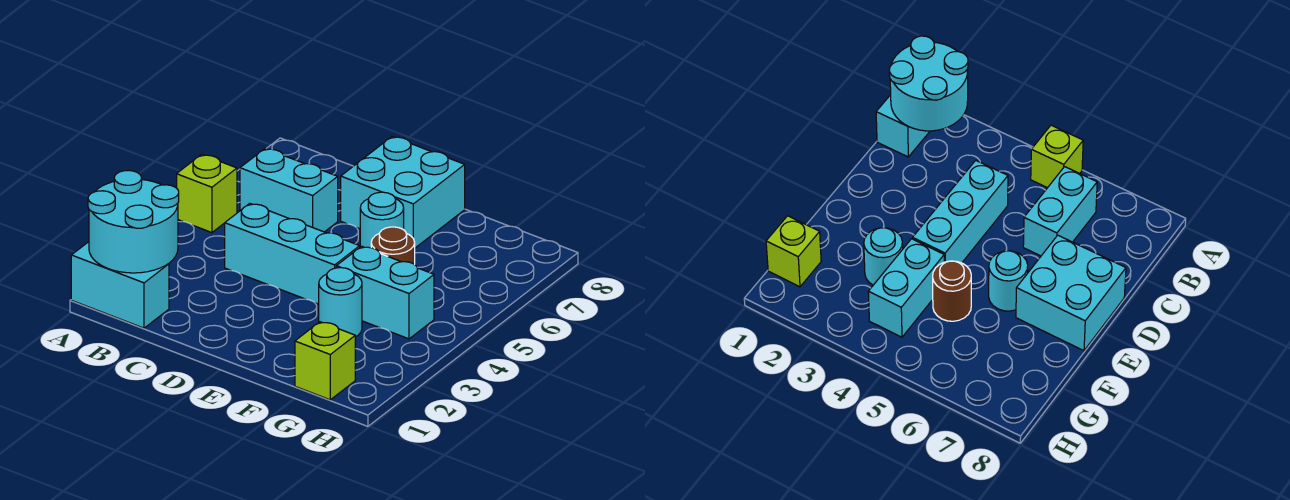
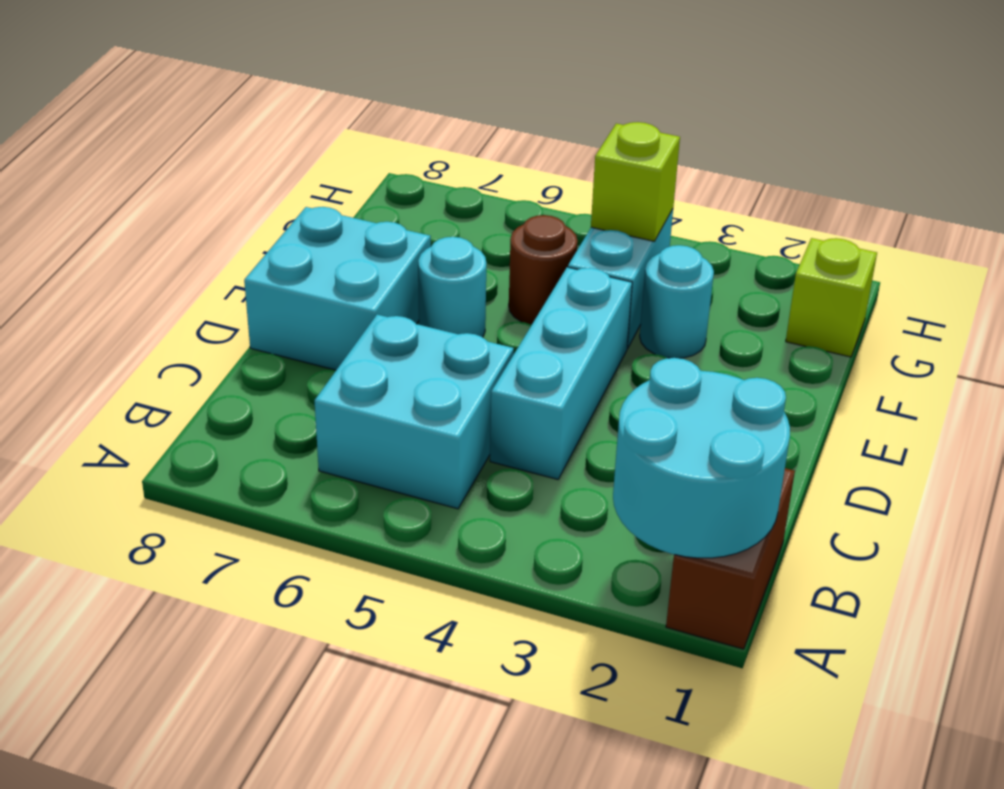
cyan 1x2 brick [71,242,169,328] -> brown 1x2 brick [666,468,795,649]
lime 1x1 brick [177,154,237,233] -> lime 1x1 brick moved to [591,122,680,241]
cyan 1x2 brick [240,149,338,232] -> cyan 2x2 brick [314,315,514,509]

